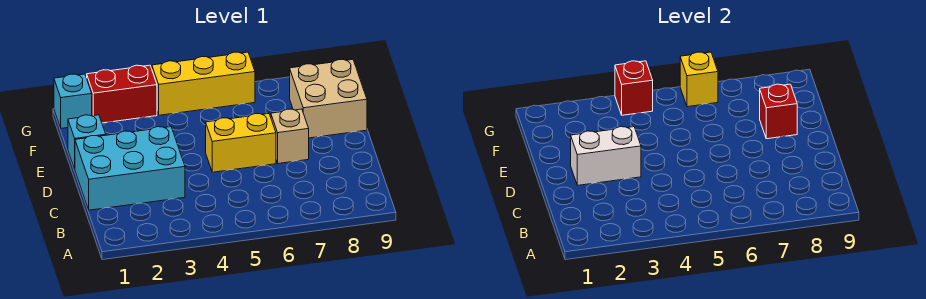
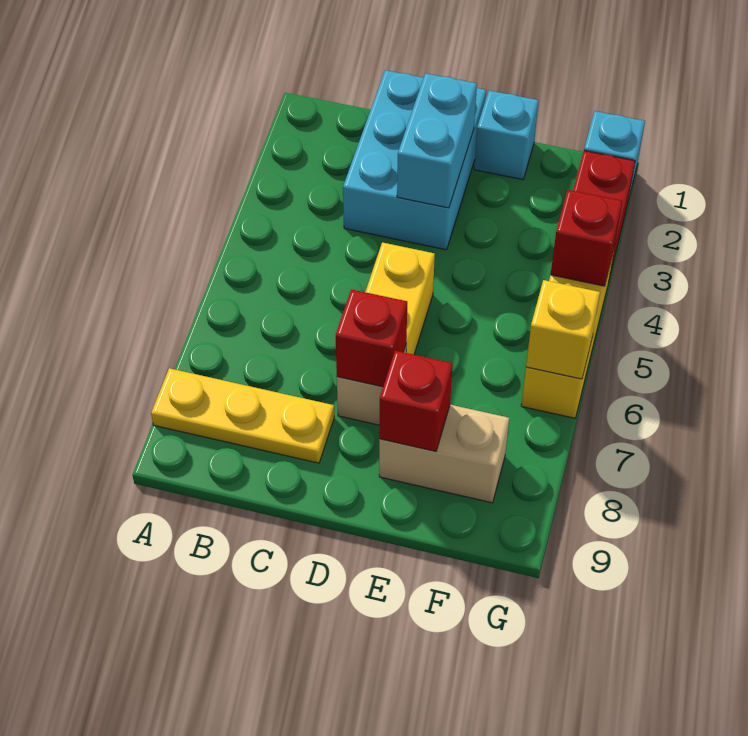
none -> yellow 1x3 plate [151,368,334,463]
white 1x2 brick [571,127,641,185] -> cyan 1x2 brick [397,73,477,208]
none -> red 1x1 brick [336,289,407,387]
tan 2x2 brick [290,60,367,138] -> tan 1x2 brick [379,405,509,503]

